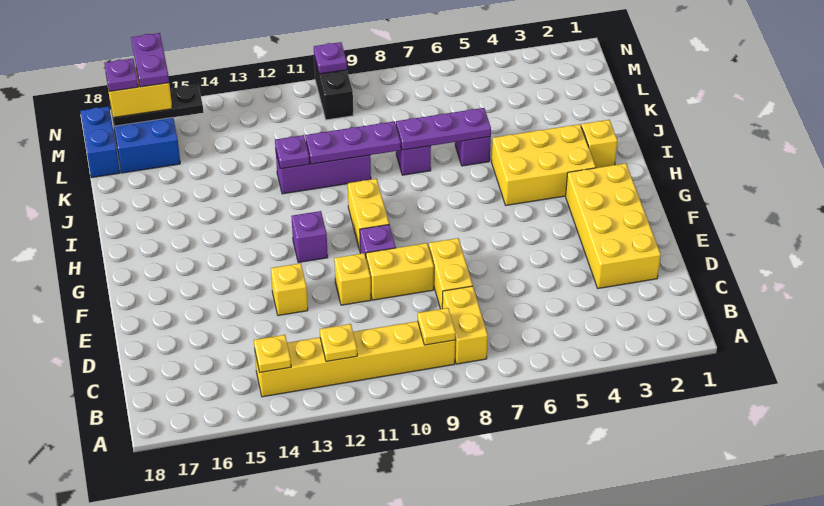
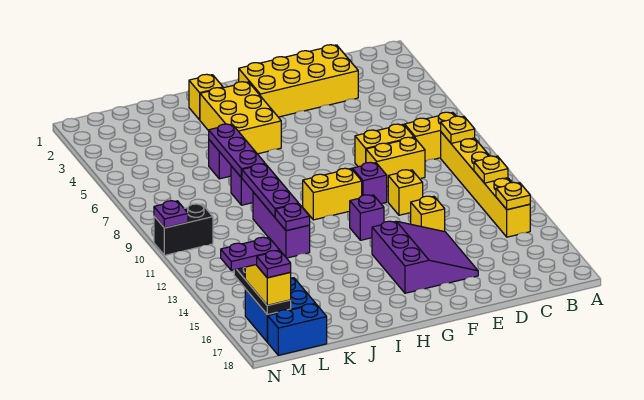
yellow 1x2 brick [366,243,434,300] -> yellow 1x2 brick turned to [366,137,425,186]
none -> purple 3x3 slope [372,221,478,293]

